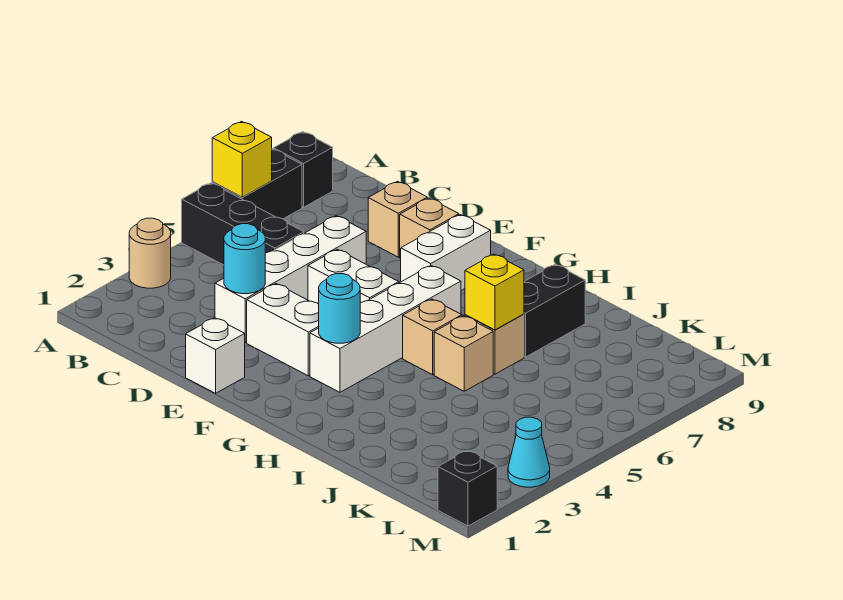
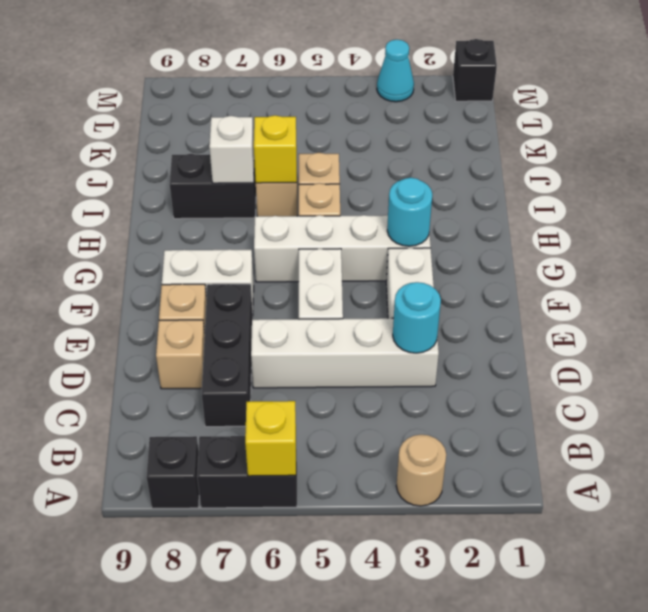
black 1x3 brick [182,183,304,265] -> black 1x3 brick moved to [202,284,253,427]
white 1x1 brick [186,318,245,393] -> white 1x1 brick moved to [209,116,254,183]

